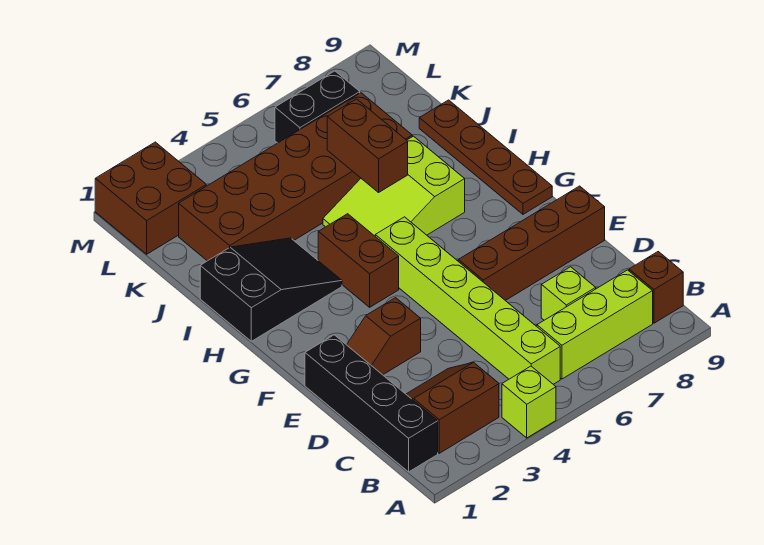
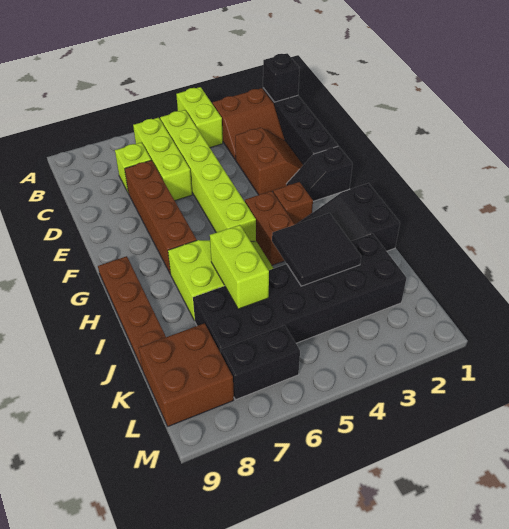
lime 1x1 brick [502,366,556,438] -> lime 1x2 brick [176,87,223,148]
none -> black 1x1 brick [263,53,300,102]
lime 1x3 brick [537,270,653,379] -> lime 1x3 brick turned to [133,118,192,200]
brown 1x1 brick [629,252,683,323] -> brown 1x1 brick moved to [273,182,313,225]
brown 1x2 slope [347,298,421,375] -> brown 2x2 slope [235,128,303,195]
brown 1x4 brick [458,186,605,301] -> brown 1x4 brick turned to [125,160,197,274]
none -> black 1x2 slope [286,146,352,201]
none -> black 2x2 tile [272,213,361,286]
brown 1x2 brick [327,99,408,192] -> lime 1x2 brick [210,225,269,309]
brown 2x6 brick [179,93,412,261] -> black 2x6 brick [193,234,407,353]
brown 2x2 brick [95,142,206,254] -> brown 2x2 brick moved to [139,323,234,426]

